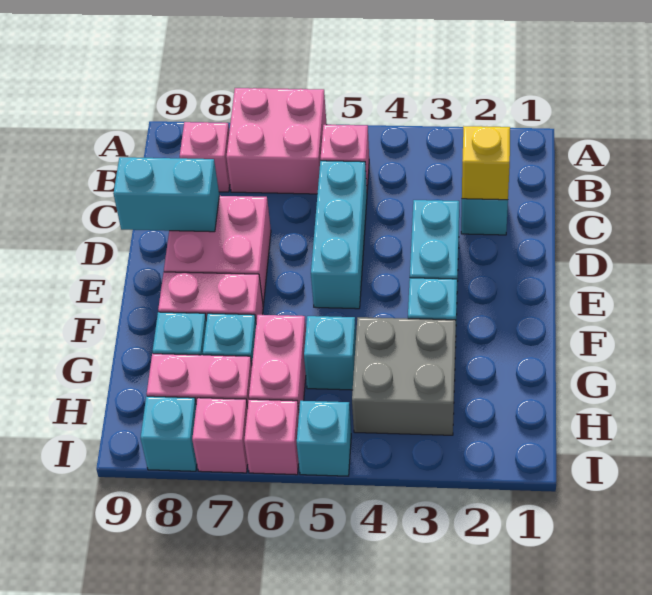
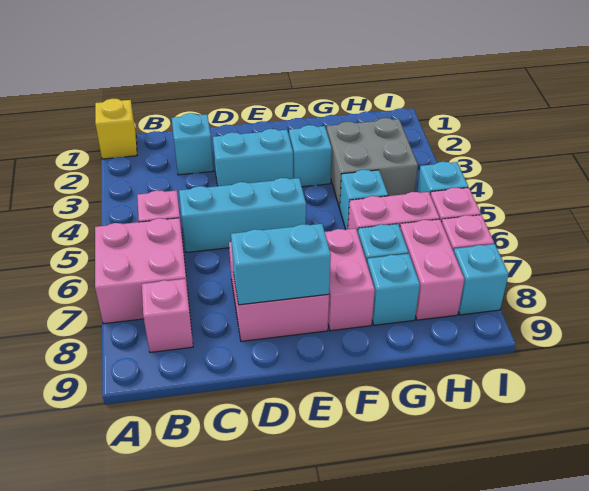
yellow 1x1 brick [462,126,510,200] -> yellow 1x1 brick moved to [95,99,137,159]
cyan 1x2 brick [113,157,219,232] -> cyan 1x2 brick turned to [231,224,331,305]

